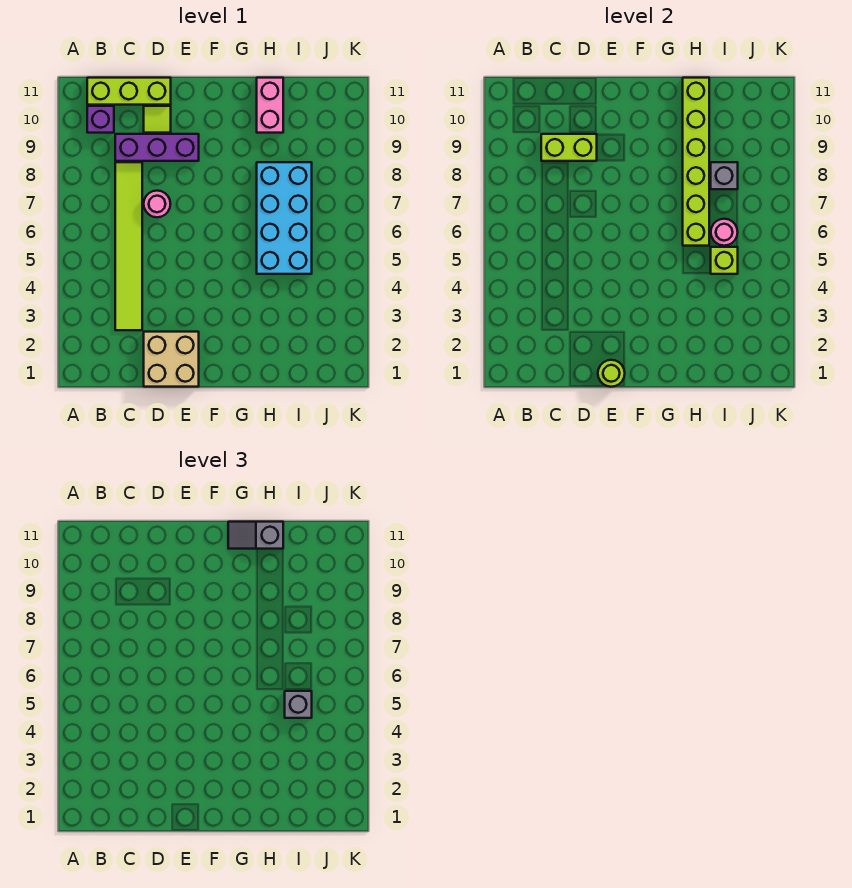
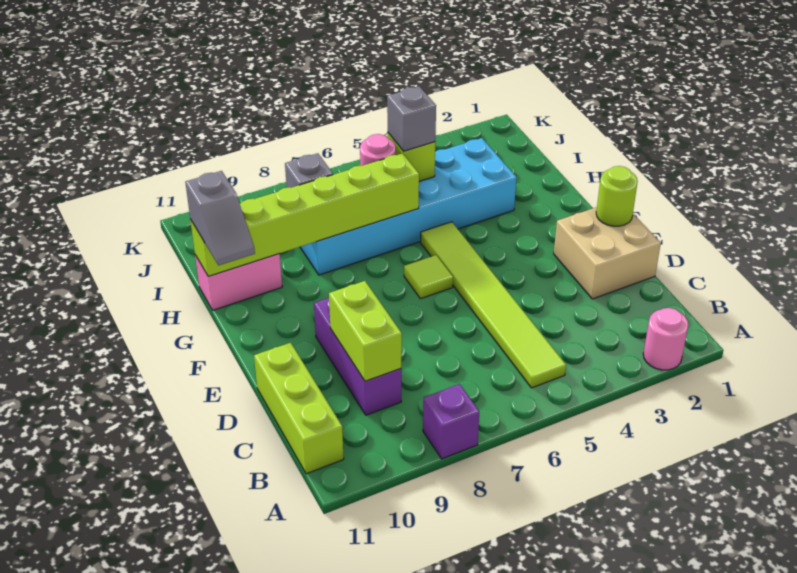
purple 1x1 brick [87,106,114,133] -> purple 1x1 brick moved to [423,384,479,459]
lime 1x6 tile [115,162,142,330] -> lime 1x6 tile turned to [421,222,566,388]
pink 1x1 round brick [144,191,170,217] -> pink 1x1 round brick moved to [643,308,688,370]
lime 1x1 tile [144,106,171,133] -> lime 1x1 tile moved to [404,255,453,299]
cyan 2x4 brick [257,162,312,274] -> cyan 2x6 brick [300,138,517,275]

